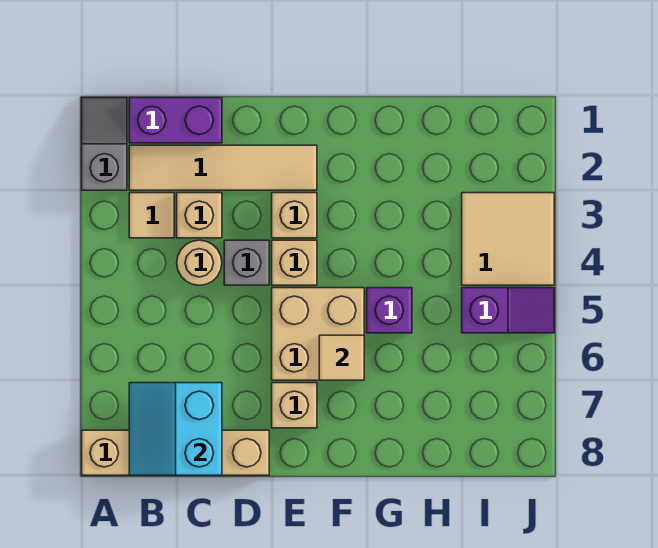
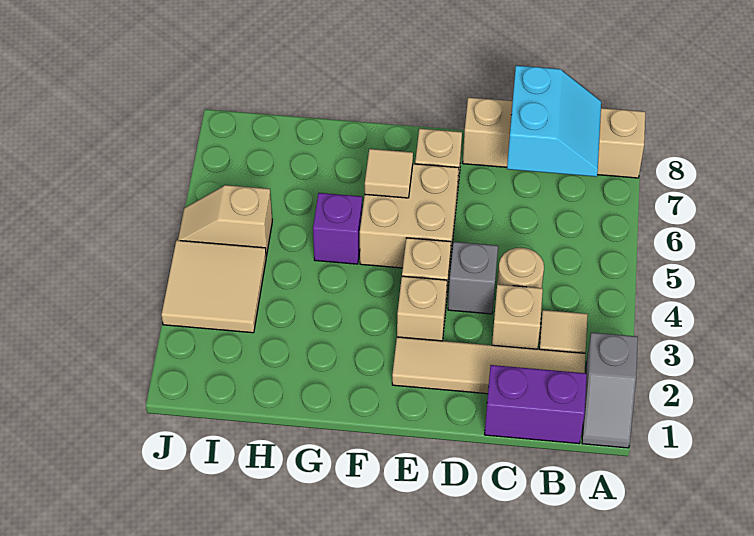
purple 1x2 slope [462,288,554,333] -> tan 1x2 slope [178,185,272,256]

